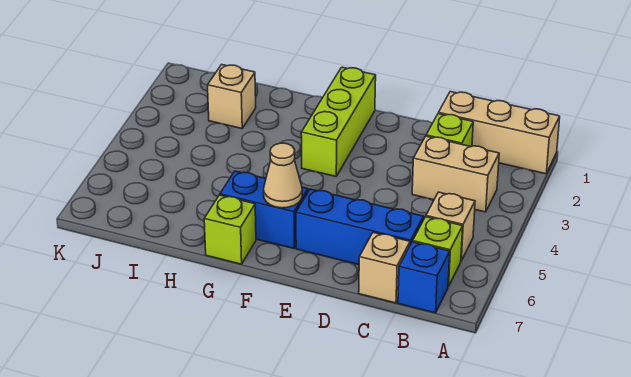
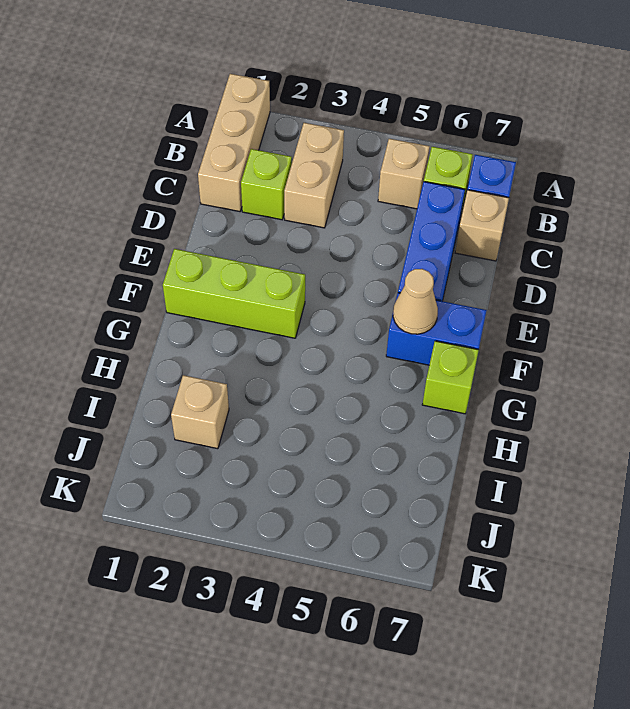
blue 1x2 brick [220,171,308,248] -> blue 1x2 brick turned to [386,293,487,365]

